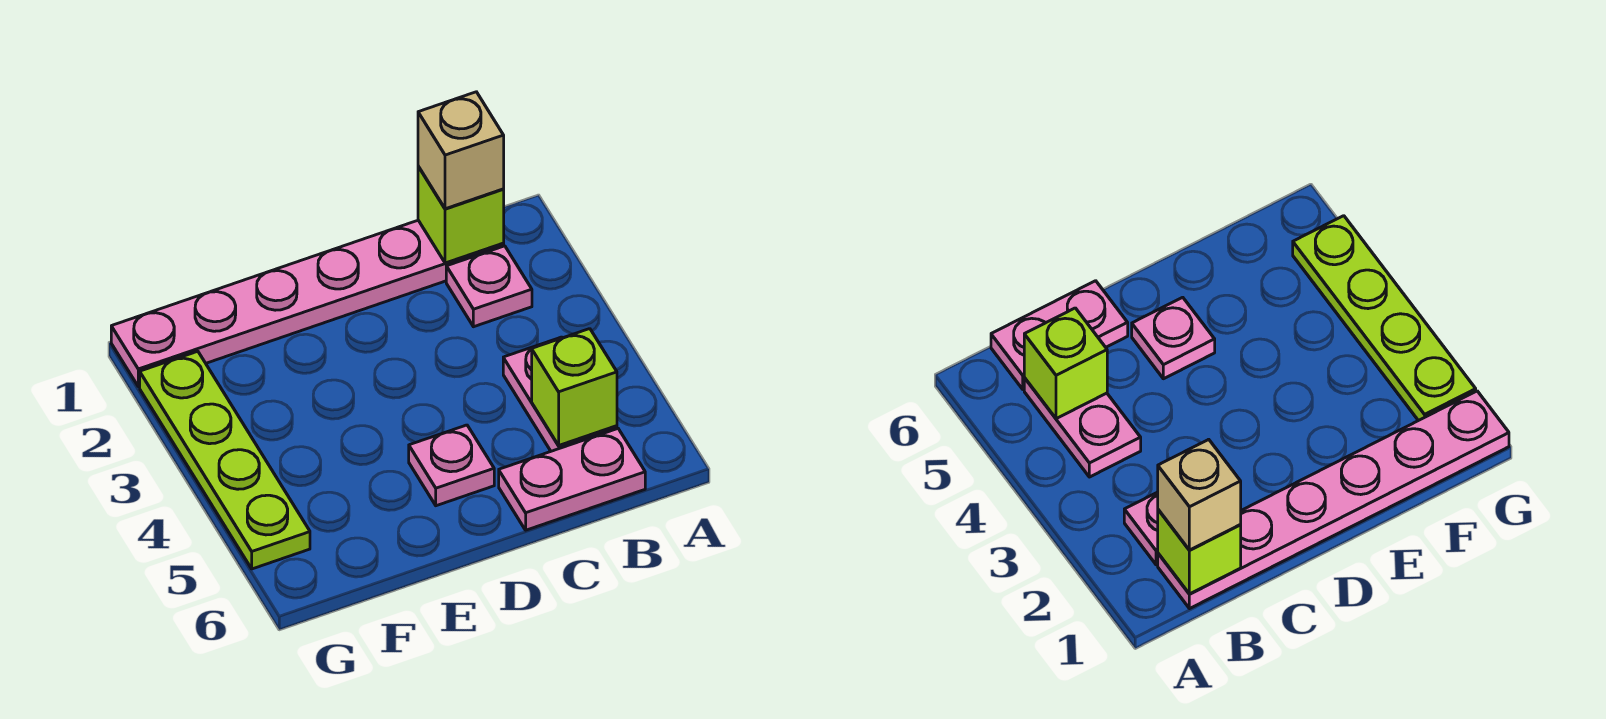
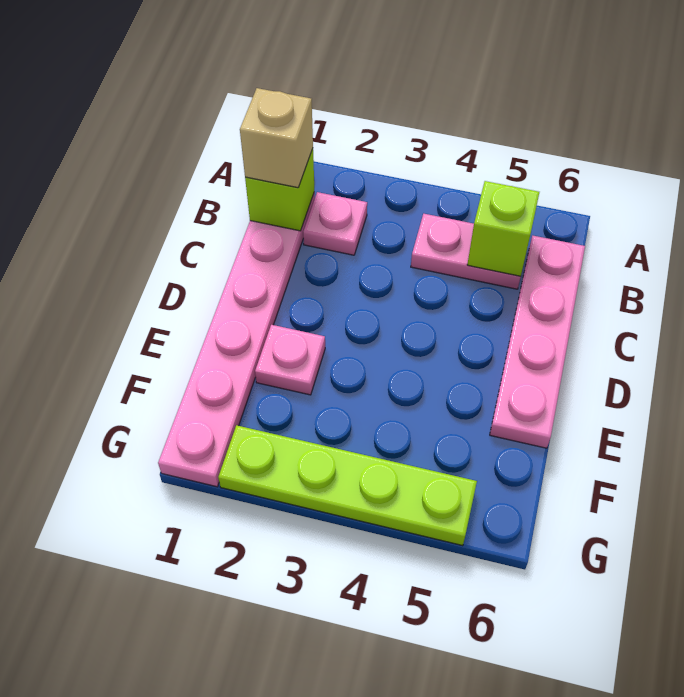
pink 1x2 plate [499,429,645,530] -> pink 1x4 plate [490,236,585,448]
pink 1x1 plate [409,425,494,506] -> pink 1x1 plate moved to [255,325,325,395]

